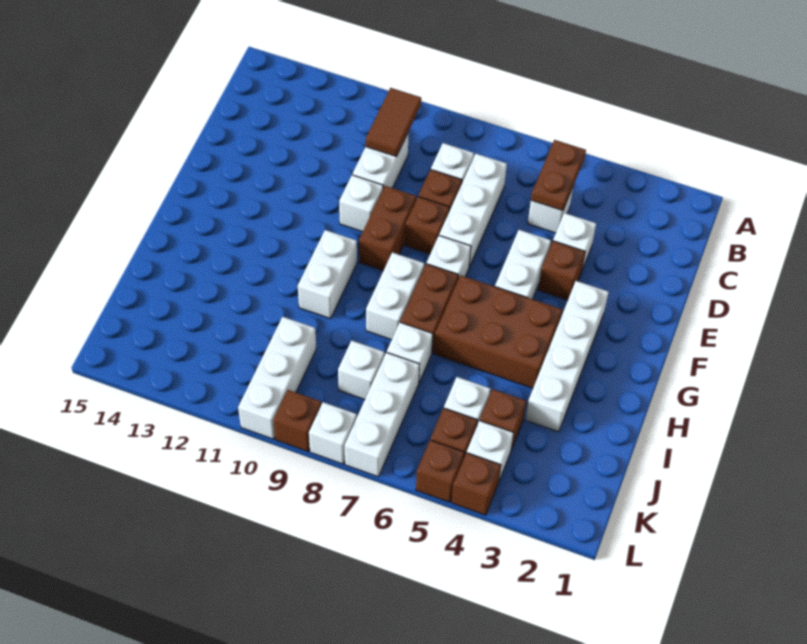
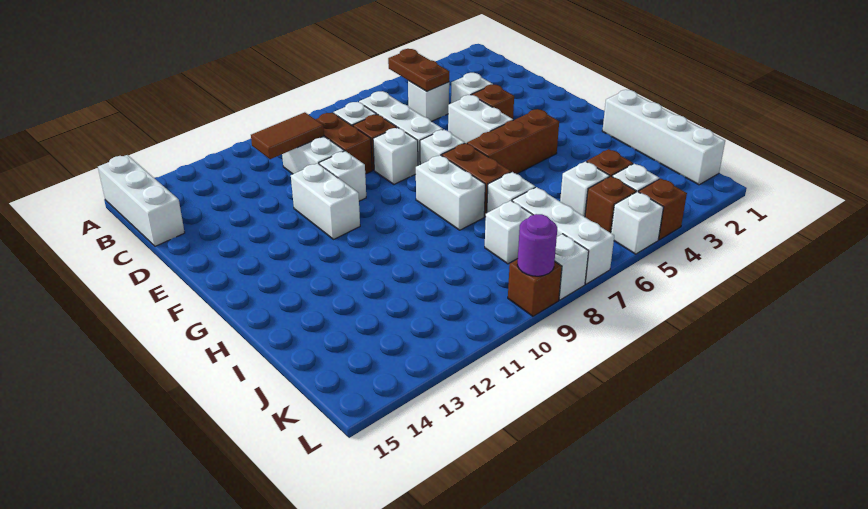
brown 1x2 tile [366,88,421,157] -> brown 1x2 tile turned to [251,112,324,159]
brown 1x1 brick [405,197,450,254] -> white 1x1 brick [373,127,418,184]
brown 1x2 brick [359,186,416,271] -> brown 1x2 brick moved to [316,113,372,174]
white 1x4 brick [525,281,609,432] -> white 1x4 brick moved to [602,90,725,185]
brown 2x3 brick [434,275,562,388] -> brown 1x3 brick [467,109,559,174]
white 1x2 brick [298,230,357,319] -> white 1x2 brick moved to [291,163,360,239]
white 1x3 brick [238,317,316,439] -> white 1x3 brick moved to [98,155,185,246]
brown 1x1 brick [416,440,464,502] -> white 1x1 brick [611,192,663,254]
none -> purple 1x1 round brick [517,214,557,276]

